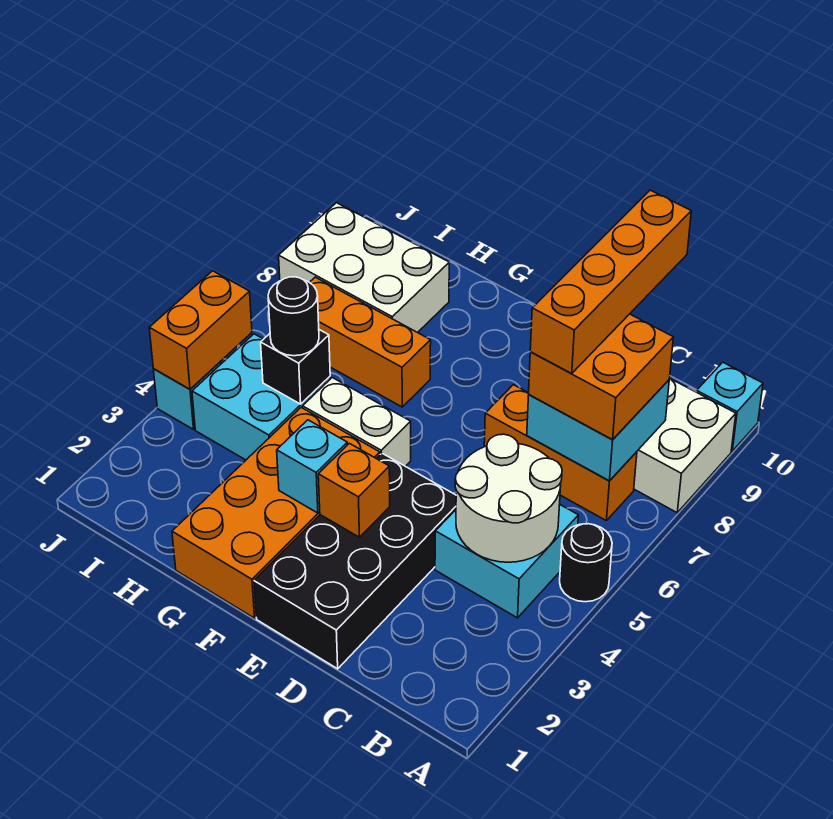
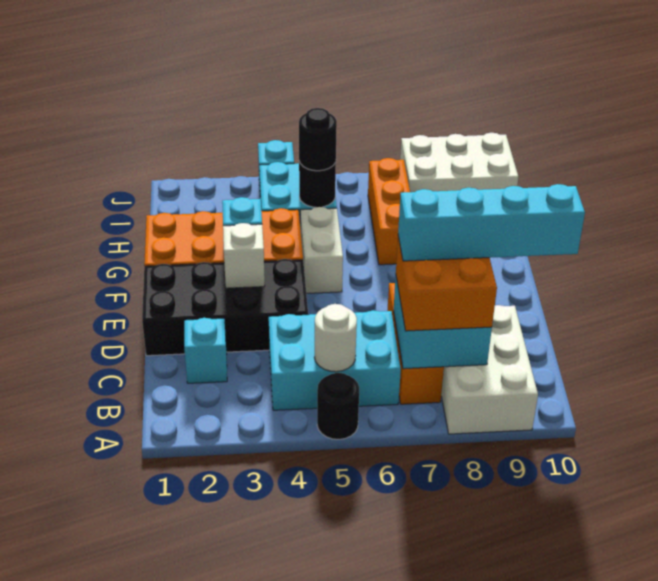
cyan 1x1 brick [697,362,763,451] -> cyan 1x1 brick moved to [184,318,227,383]
cyan 2x2 brick [435,505,578,618] -> cyan 2x3 brick [269,310,401,410]
white 2x2 round brick [455,434,562,562] -> white 1x1 round brick [314,304,357,372]
orange 1x4 brick [530,190,691,373] -> cyan 1x4 brick [398,184,585,261]
orange 1x1 brick [318,443,390,537] -> white 1x1 brick [223,223,265,288]
black 1x1 brick [261,330,330,404] -> black 1x1 round brick [299,162,336,207]
white 2x3 brick [279,203,449,333] -> white 2x3 brick turned to [400,133,518,192]
orange 1x2 brick [149,271,252,389] -> none

